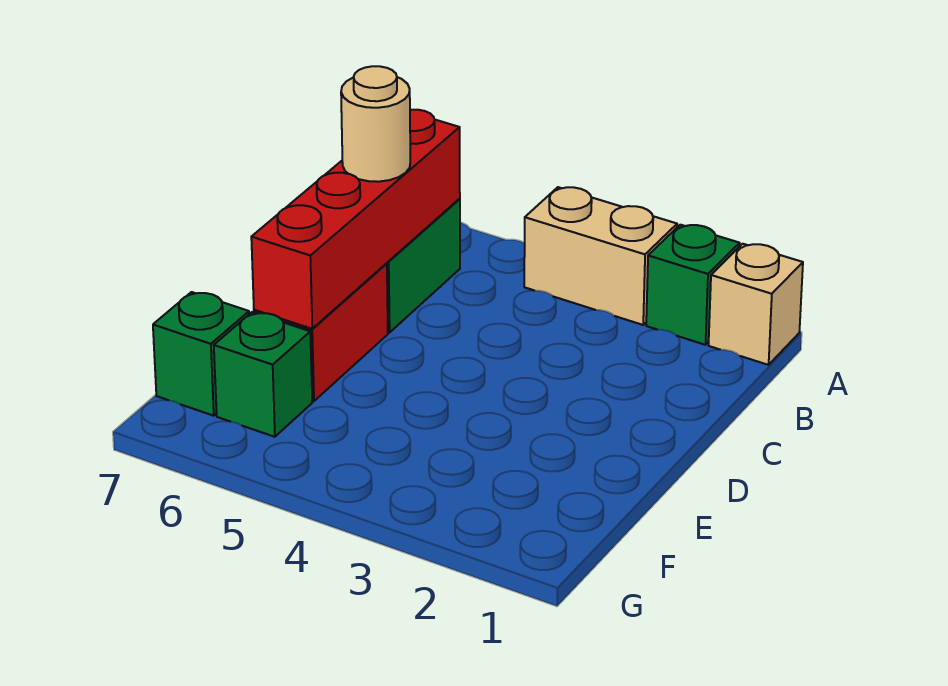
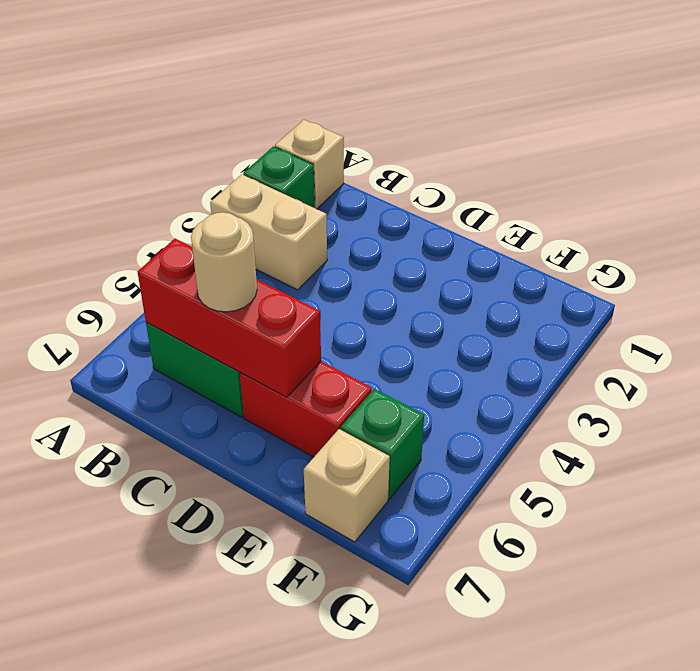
tan 1x2 brick [524,187,677,325] -> tan 1x2 brick turned to [210,174,327,290]
red 1x4 brick [251,110,460,329] -> red 1x3 brick [138,239,321,397]
green 1x1 brick [153,292,249,416] -> tan 1x1 brick [304,429,390,542]

